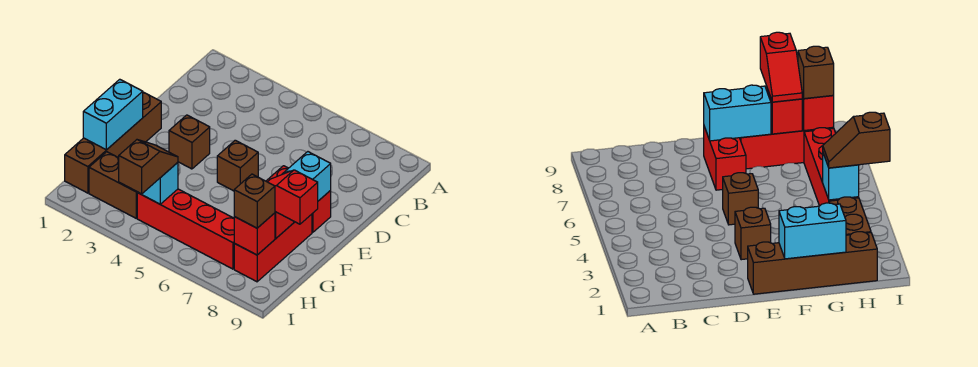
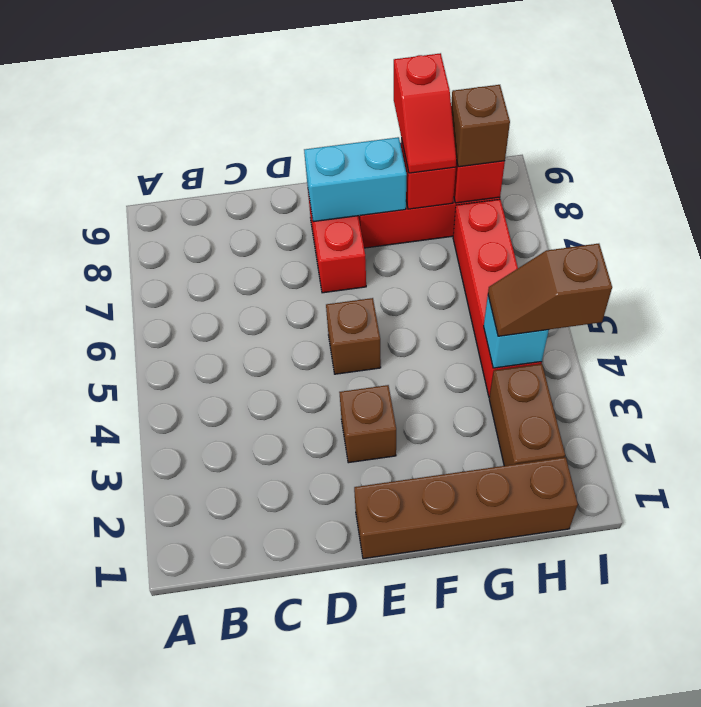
cyan 1x2 brick [83,79,143,150] -> none

